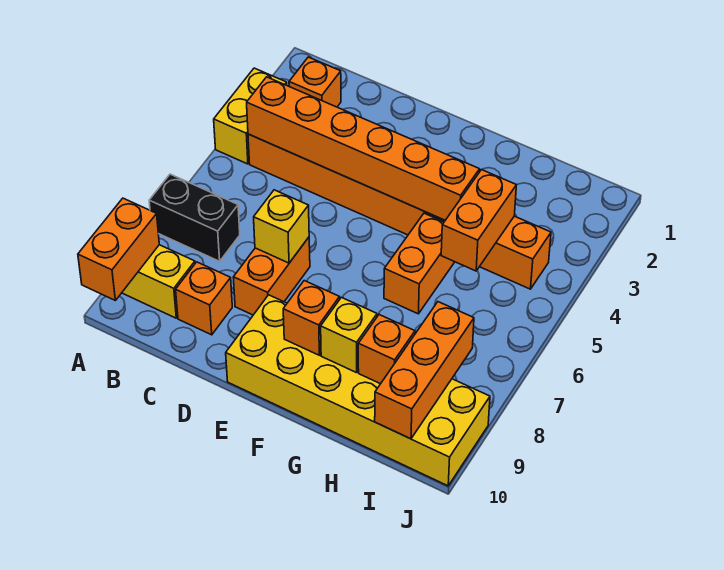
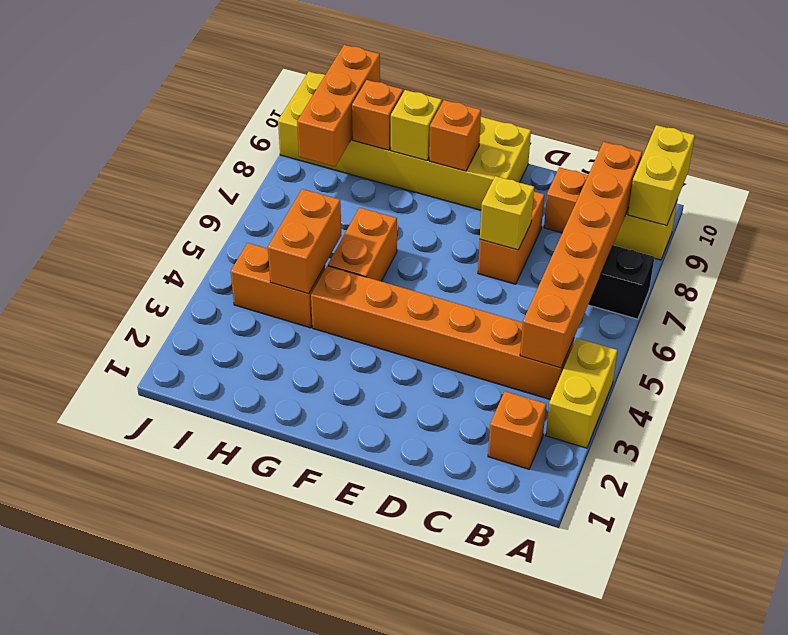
orange 1x2 brick [78,198,159,300] -> yellow 1x2 brick [628,125,695,226]
orange 1x6 brick [247,77,480,220] -> orange 1x6 brick turned to [520,142,642,368]

